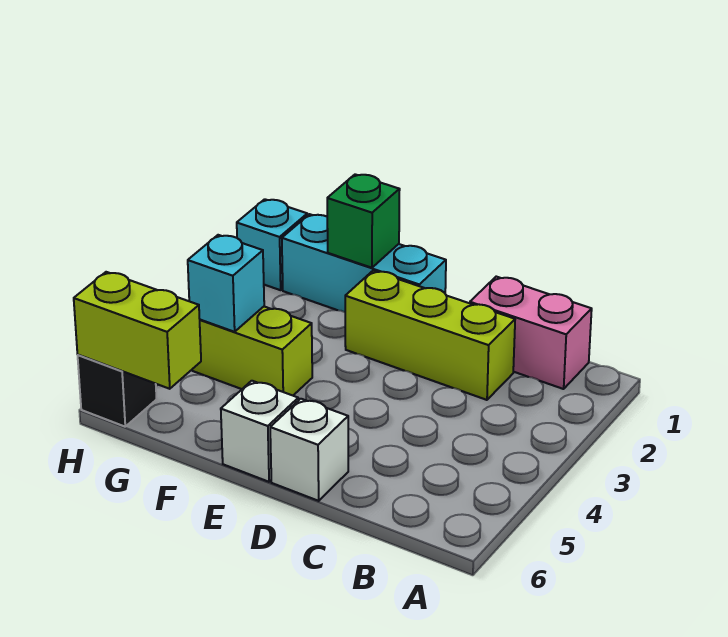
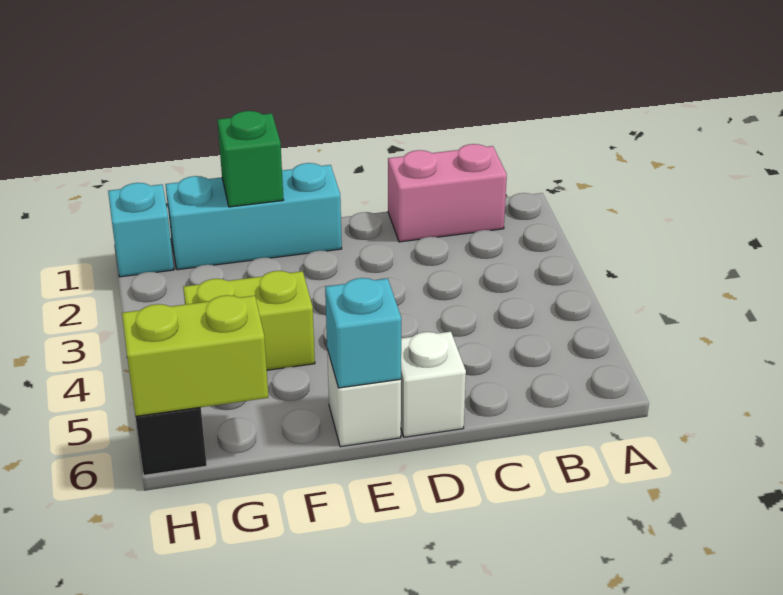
lime 1x3 brick [345,271,515,400] -> none
cyan 1x1 brick [188,235,264,332] -> cyan 1x1 brick moved to [325,278,401,388]

